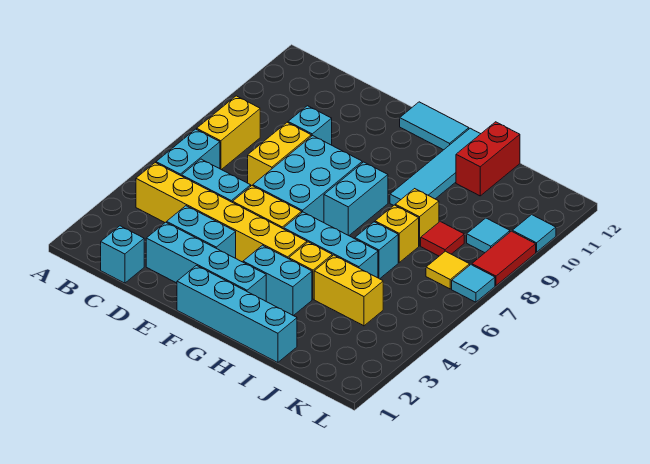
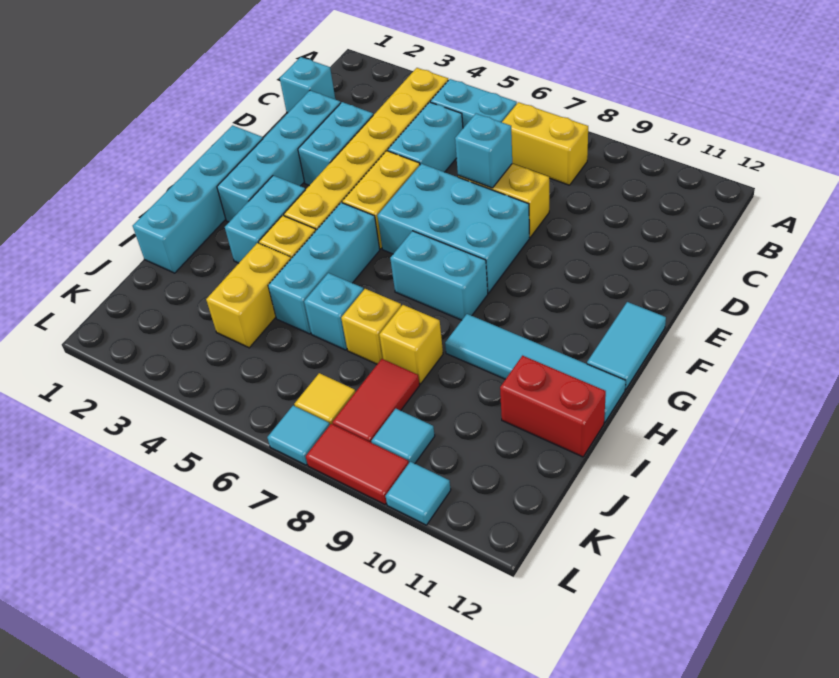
cyan 1x1 brick [288,106,332,145] -> cyan 1x1 brick moved to [455,114,512,188]
red 1x1 tile [421,221,464,256] -> red 1x2 tile [332,359,420,443]

